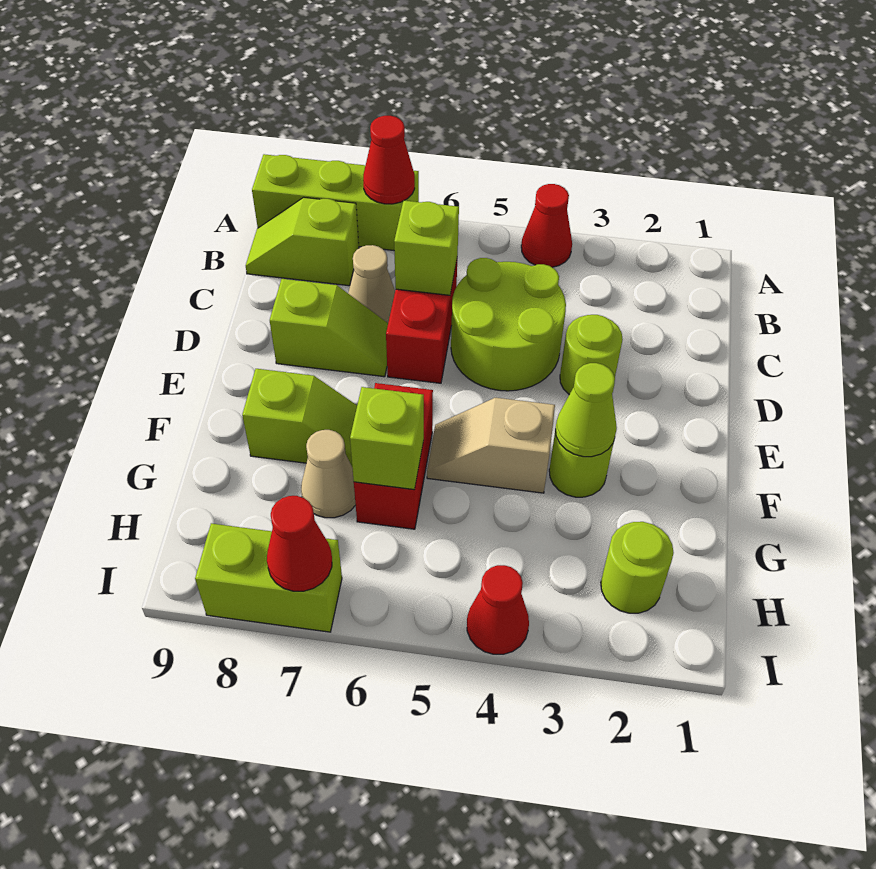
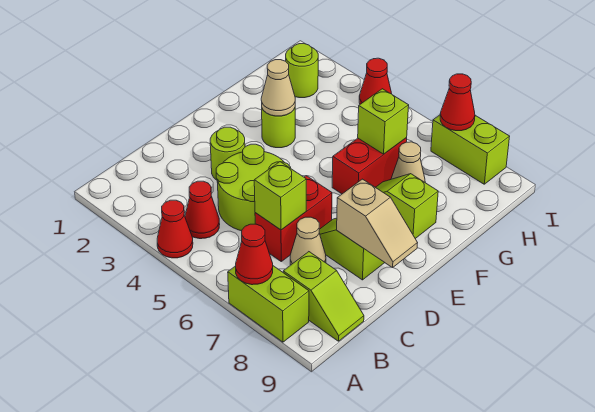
lime 1x3 brick [252,154,419,250] -> lime 1x2 brick [228,266,309,342]
none -> red 1x1 cone [185,181,220,239]
lime 1x1 cone [555,363,617,457] -> tan 1x1 cone [261,60,295,116]
tan 1x2 slope [427,398,555,493] -> tan 1x2 slope moved to [337,179,417,268]

